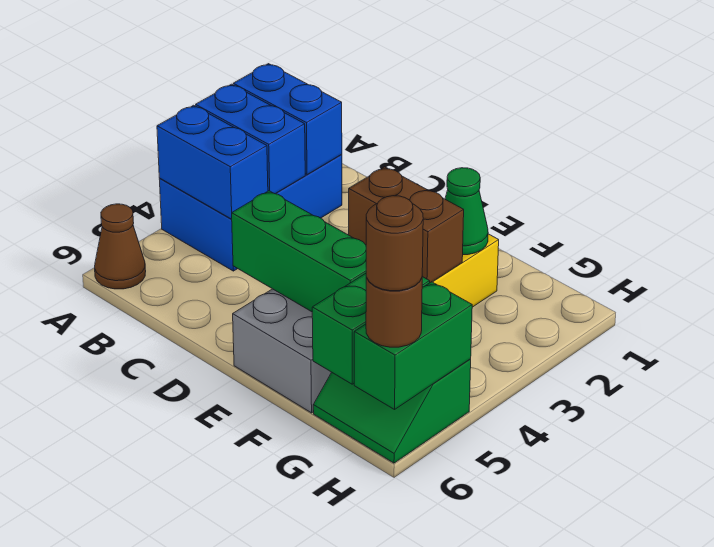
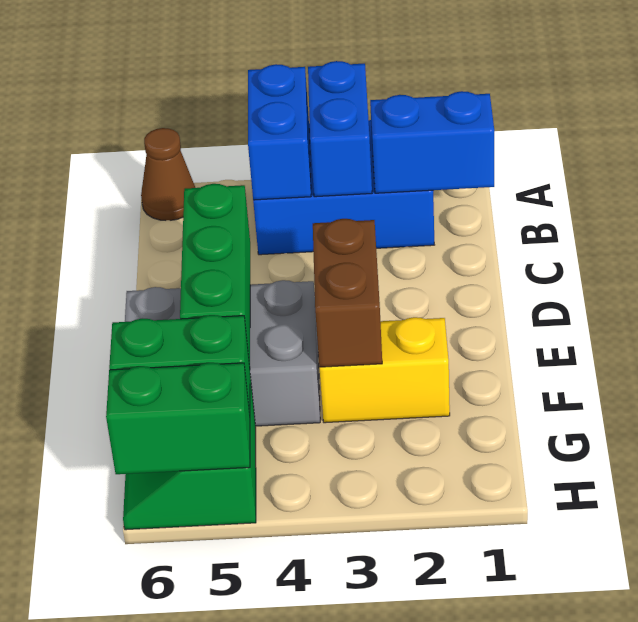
blue 1x2 brick [233,64,342,175] -> blue 1x2 brick turned to [370,91,494,193]
green 1x1 cone [445,168,488,255] -> none
brown 1x1 round brick [366,277,422,347] -> none
brown 1x1 round brick [366,196,423,291] -> none

